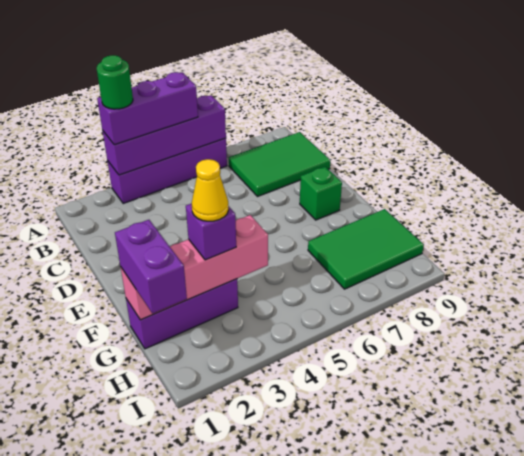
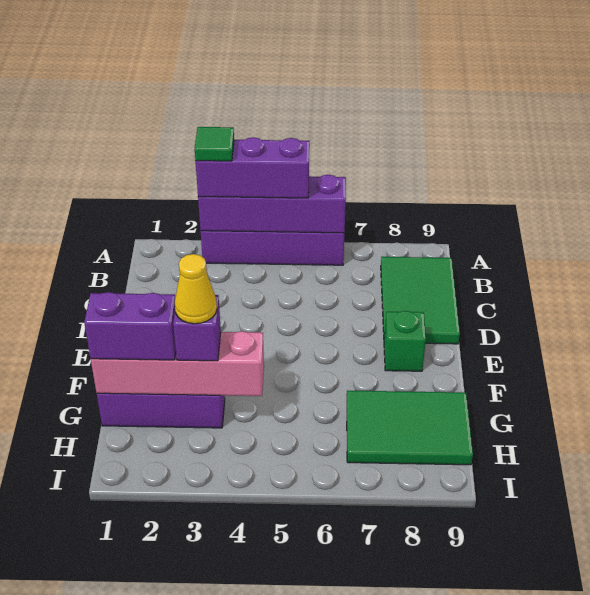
green 1x1 round brick [97,55,133,109] -> green 1x1 tile [195,127,234,161]
green 2x3 tile [229,132,330,196] -> green 2x3 tile turned to [381,257,460,344]
purple 1x2 brick [115,220,187,314] -> purple 1x2 brick turned to [84,292,176,360]

